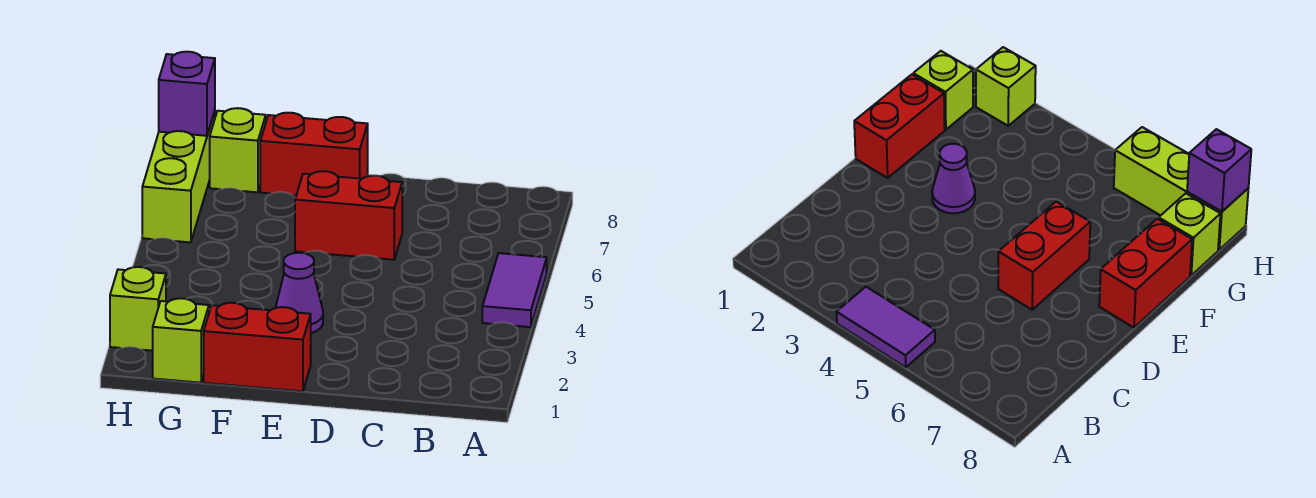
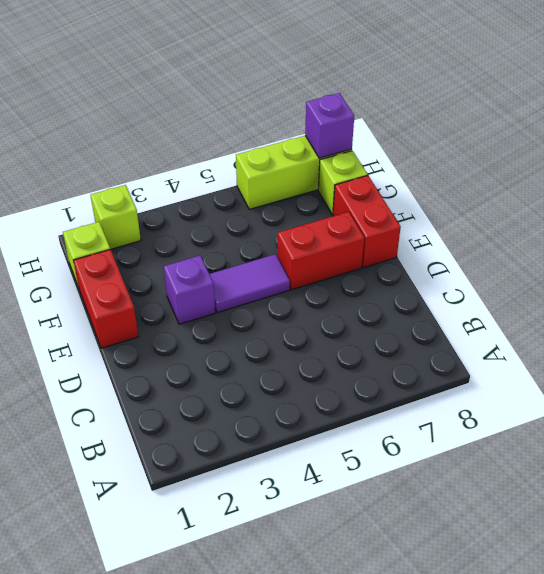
purple 1x2 tile [482,253,547,327] -> purple 1x2 tile moved to [209,254,290,313]
red 1x2 brick [295,171,402,260] -> red 1x2 brick turned to [278,212,364,290]
purple 1x1 cone [276,253,323,333] -> purple 1x1 brick [164,256,215,324]

